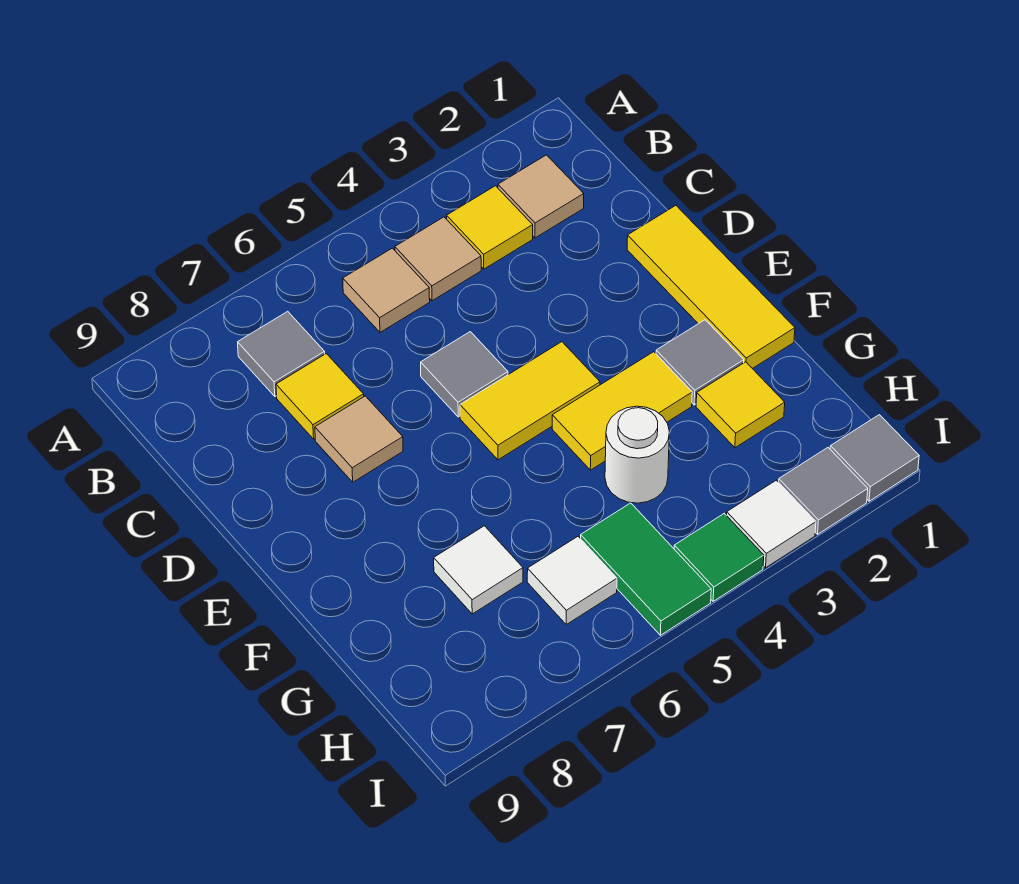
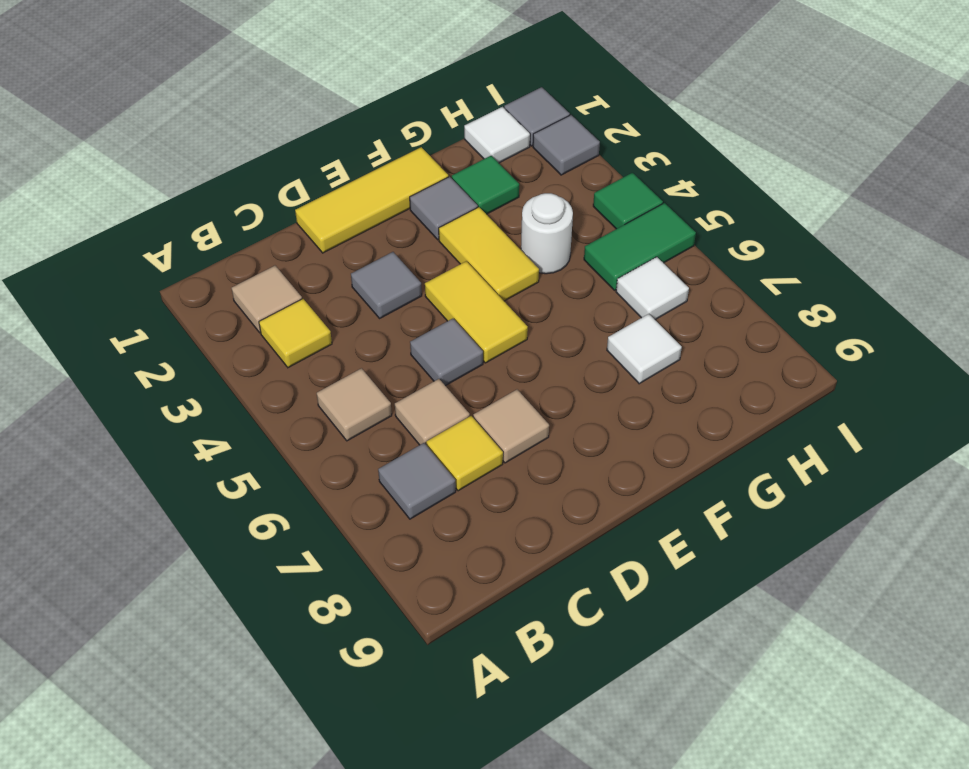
tan 1x1 tile [395,217,481,301] -> tan 1x1 tile moved to [395,379,470,445]
none -> grey 1x1 tile [351,252,422,318]
yellow 1x1 tile [696,362,785,448] -> green 1x1 tile [452,156,519,214]
white 1x1 tile [727,480,816,568] -> white 1x1 tile moved to [464,107,530,163]

